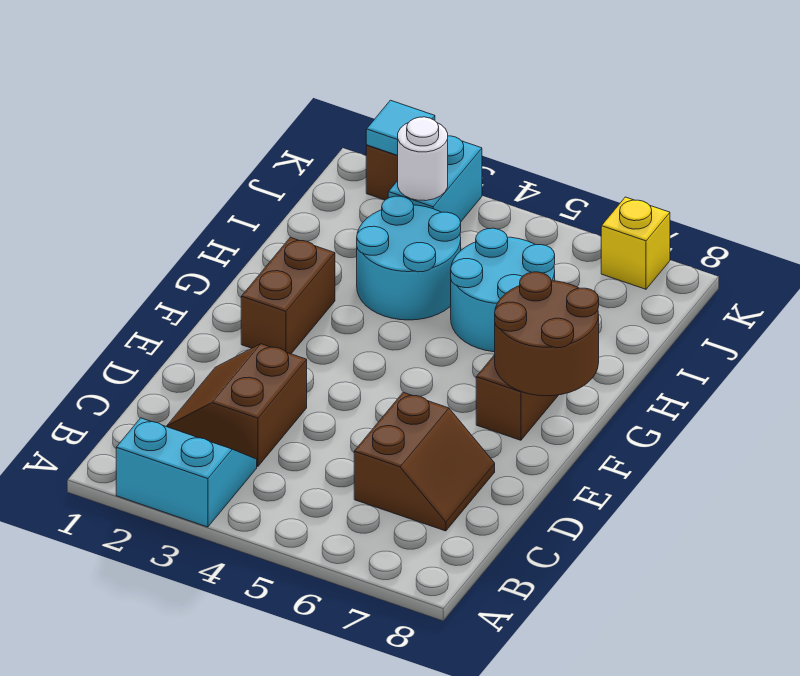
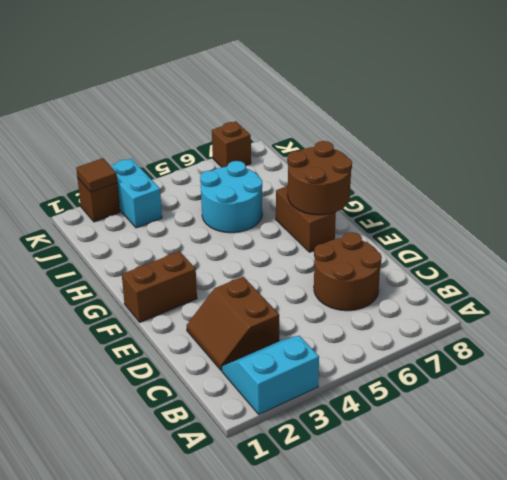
brown 2x2 slope [354,392,495,531] -> brown 2x2 round brick [314,232,382,311]
brown 1x2 brick [241,237,335,354] -> brown 1x2 brick turned to [122,251,197,322]
cyan 2x2 round brick [357,196,461,320] -> none
white 1x1 round brick [398,117,448,201] -> none
cyan 1x1 tile [366,100,435,155] -> brown 1x1 tile [76,158,117,192]
yellow 1x1 brick [601,197,670,289] -> brown 1x1 brick [212,121,251,167]

